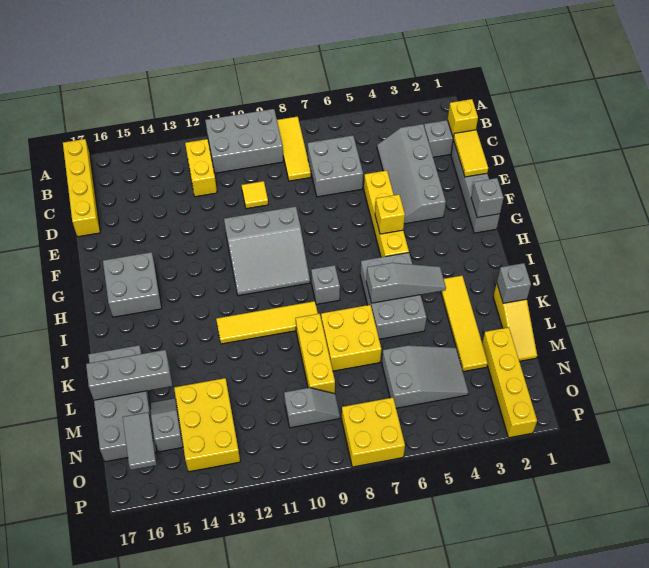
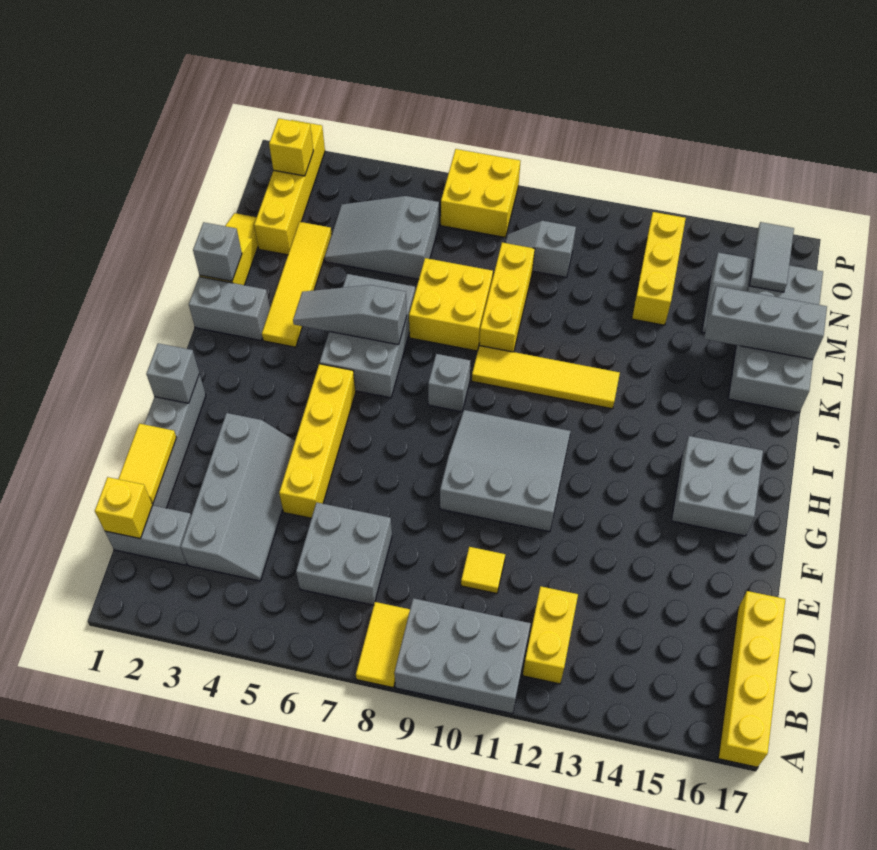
yellow 1x3 tile [277,116,311,181] -> yellow 1x2 tile [356,602,410,688]
yellow 1x1 brick [375,195,405,234] -> yellow 1x1 brick moved to [269,118,313,176]
none -> grey 1x2 brick [189,277,270,340]
yellow 2x3 brick [174,378,240,472] -> yellow 1x3 brick [632,212,686,325]

